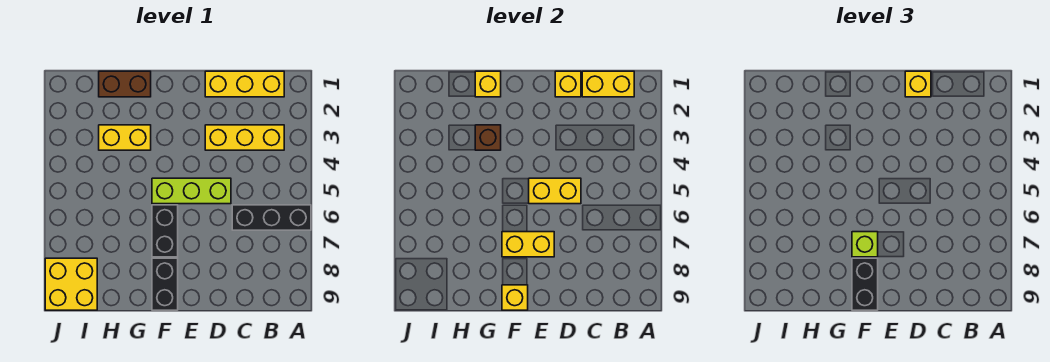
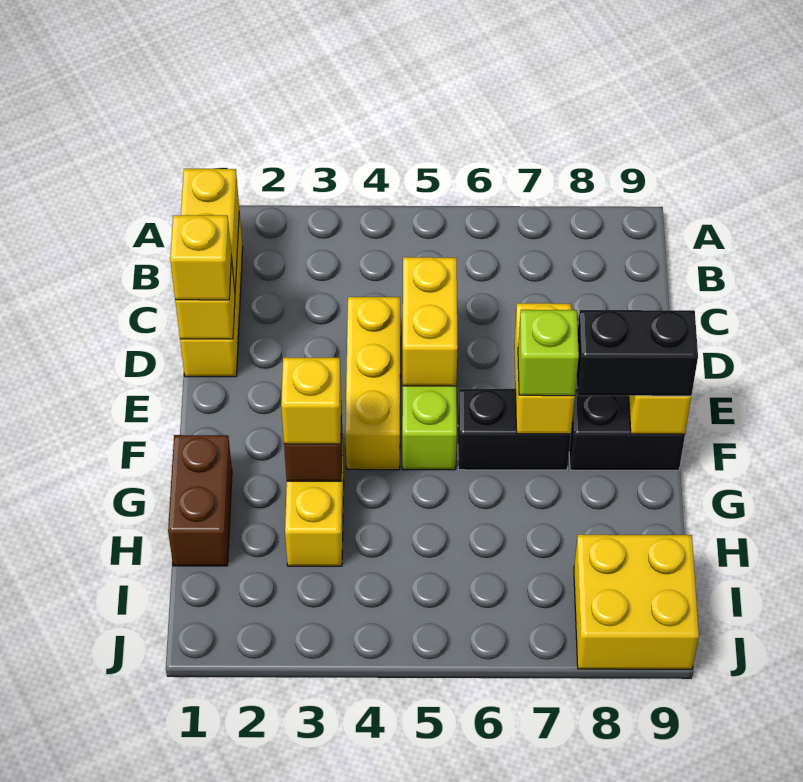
black 1x3 brick [232,205,311,230] -> none
yellow 1x3 brick [205,125,284,150] -> yellow 1x3 brick moved to [345,297,400,470]
yellow 1x1 brick [475,71,501,97] -> yellow 1x1 brick moved to [281,358,341,444]

